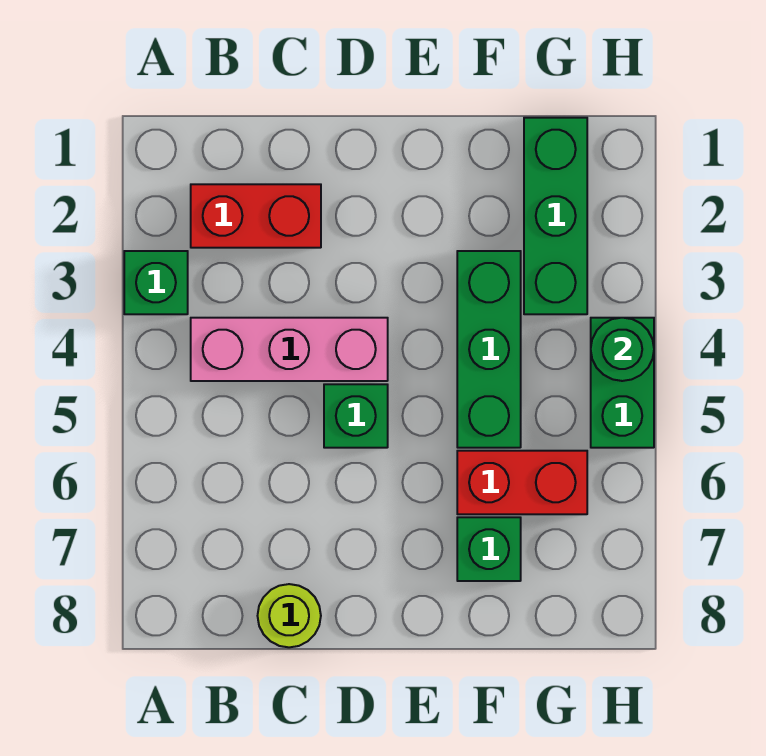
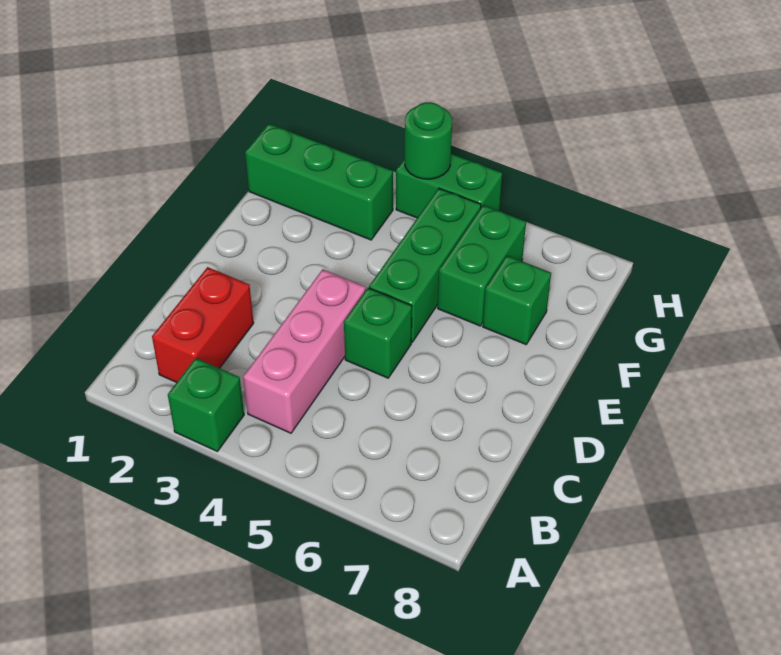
lime 1x1 round brick [258,584,321,647] -> none
green 1x3 brick [457,251,521,448] -> green 1x3 brick turned to [369,188,481,342]
red 1x2 brick [457,451,587,514] -> green 1x2 brick [438,205,526,326]

